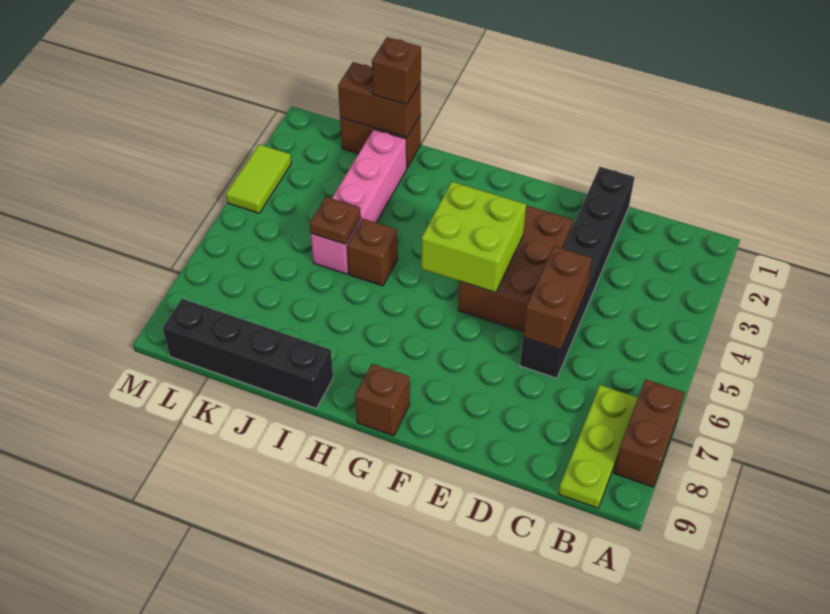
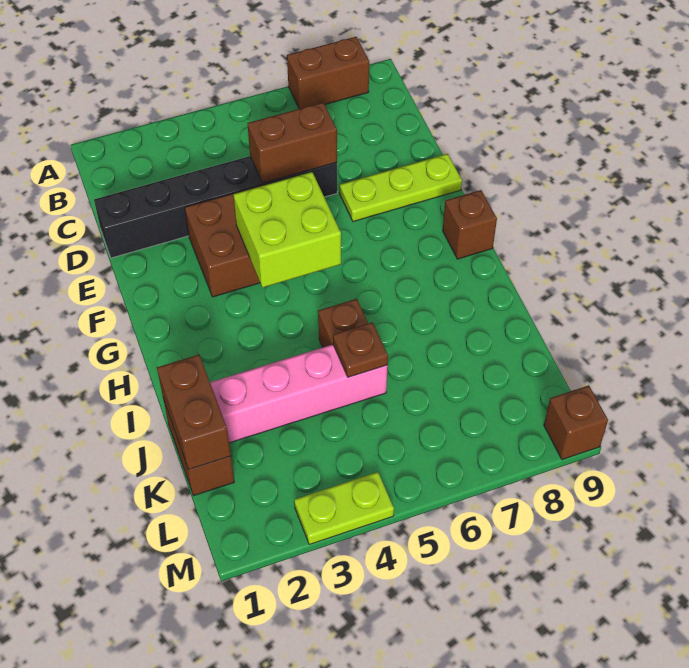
lime 1x3 plate [558,385,638,508] -> lime 1x3 plate moved to [340,154,462,222]
black 1x4 brick [163,299,333,409] -> none
brown 1x1 brick [372,37,421,105] -> brown 1x1 brick moved to [544,385,608,460]
lime 1x2 tile [226,144,291,213] -> lime 1x2 plate [294,472,394,544]

